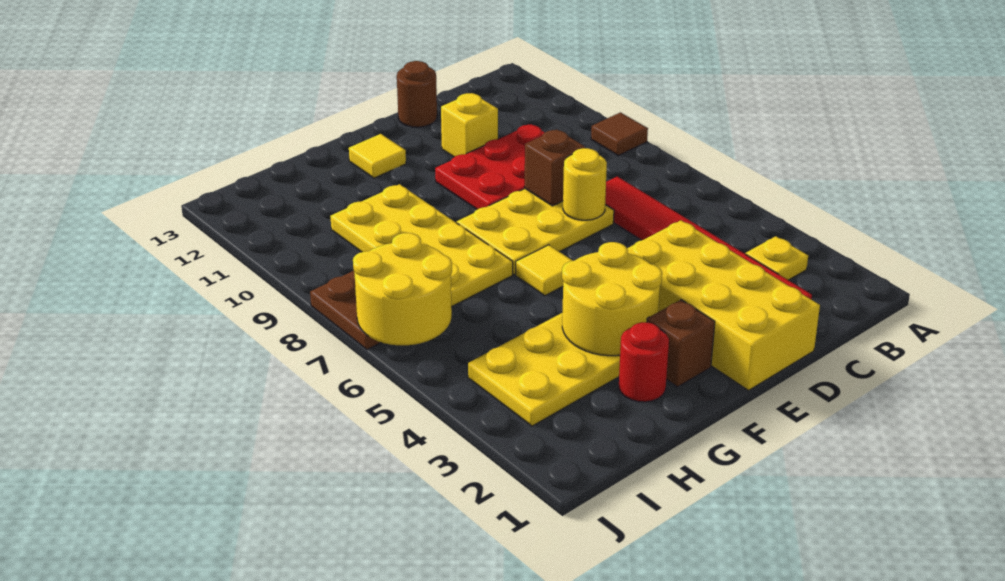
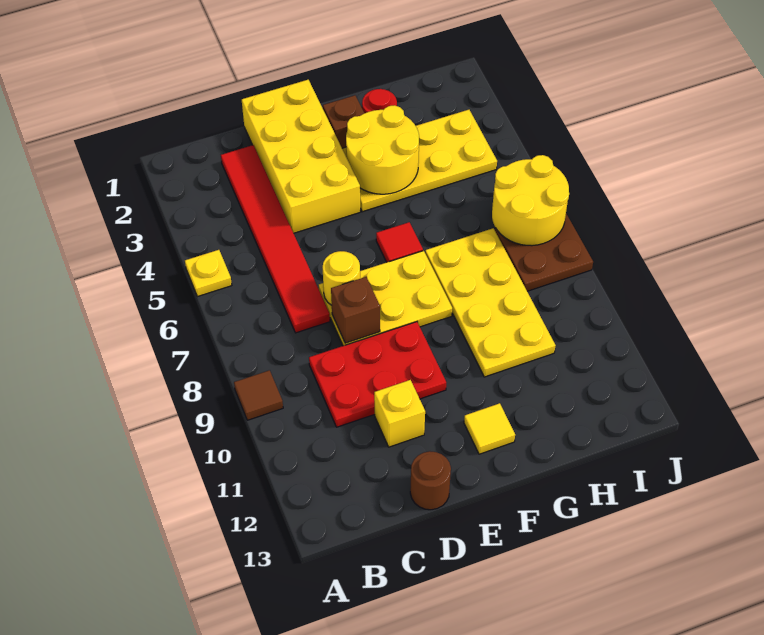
yellow 1x1 plate [746,236,808,280] -> yellow 1x1 plate moved to [185,250,232,297]
yellow 1x1 tile [516,245,573,296] -> red 1x1 tile [376,222,423,262]

